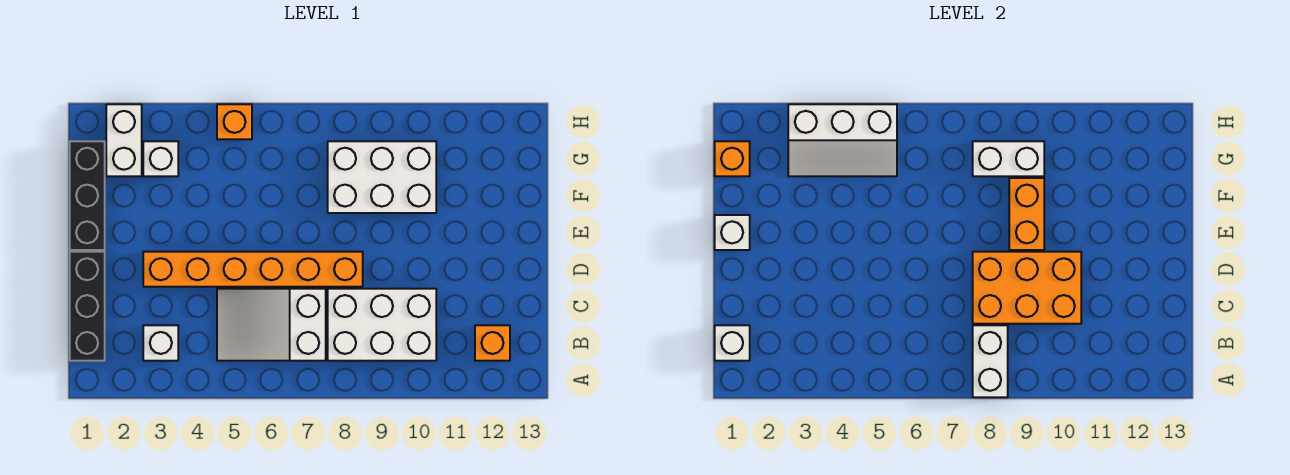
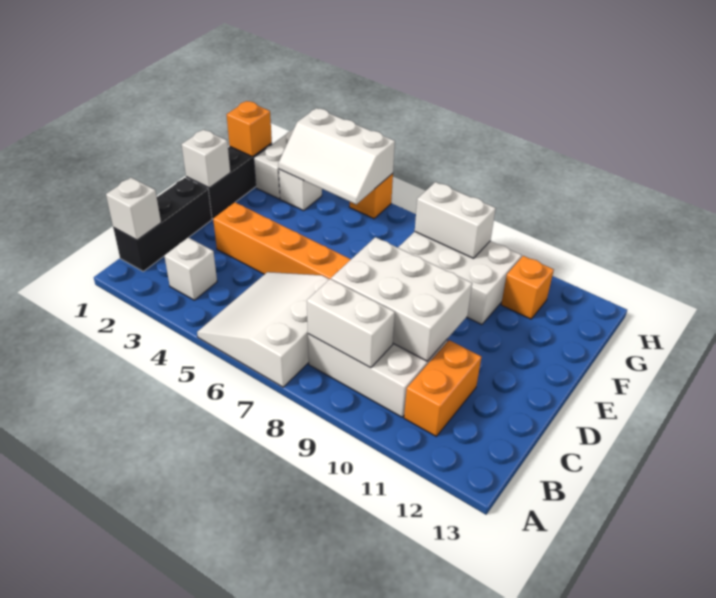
white 1x2 brick [973,325,1008,397] -> white 1x2 brick turned to [307,279,395,368]
white 2x3 slope [217,289,326,361] -> white 3x3 slope [197,272,329,387]
orange 1x1 brick [475,325,510,361] -> orange 1x1 brick moved to [501,256,554,319]
orange 2x3 brick [973,252,1081,324] -> white 2x3 brick [331,237,472,361]
orange 1x2 brick [1009,178,1044,250] -> orange 1x2 brick moved to [404,340,481,436]

